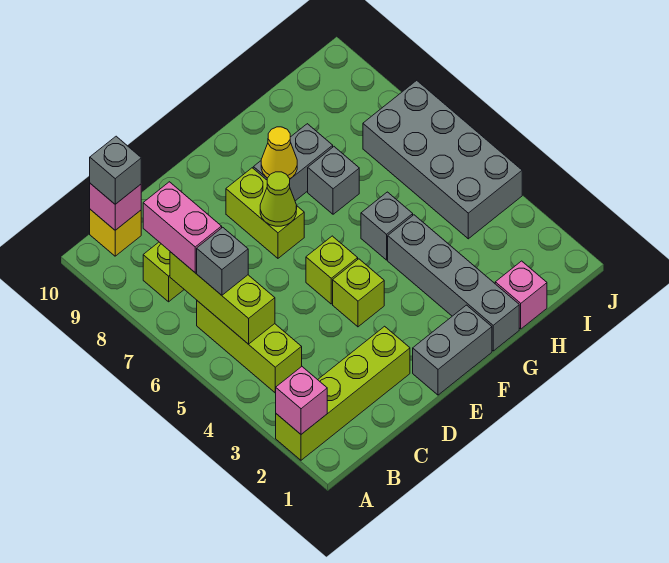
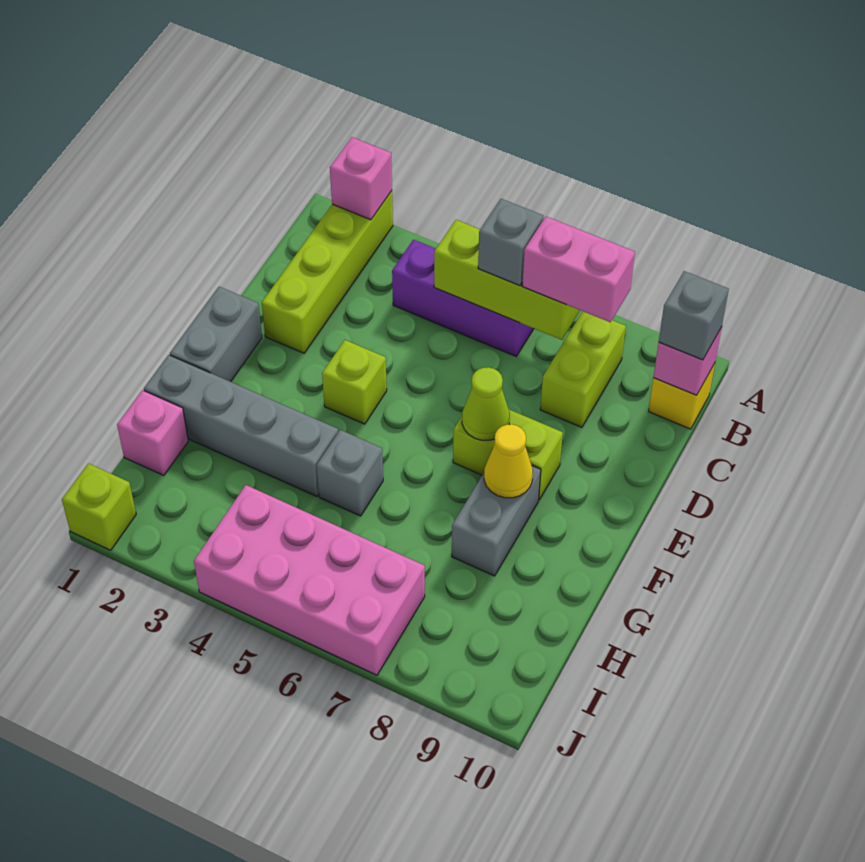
lime 1x3 brick [197,301,302,393] -> purple 1x3 brick [392,240,534,356]
lime 1x1 brick [306,236,358,304] -> lime 1x1 brick moved to [62,464,136,550]
grey 1x1 brick [308,147,359,214] -> none
grey 2x4 brick [363,80,522,239] -> pink 2x4 brick [194,485,425,675]

